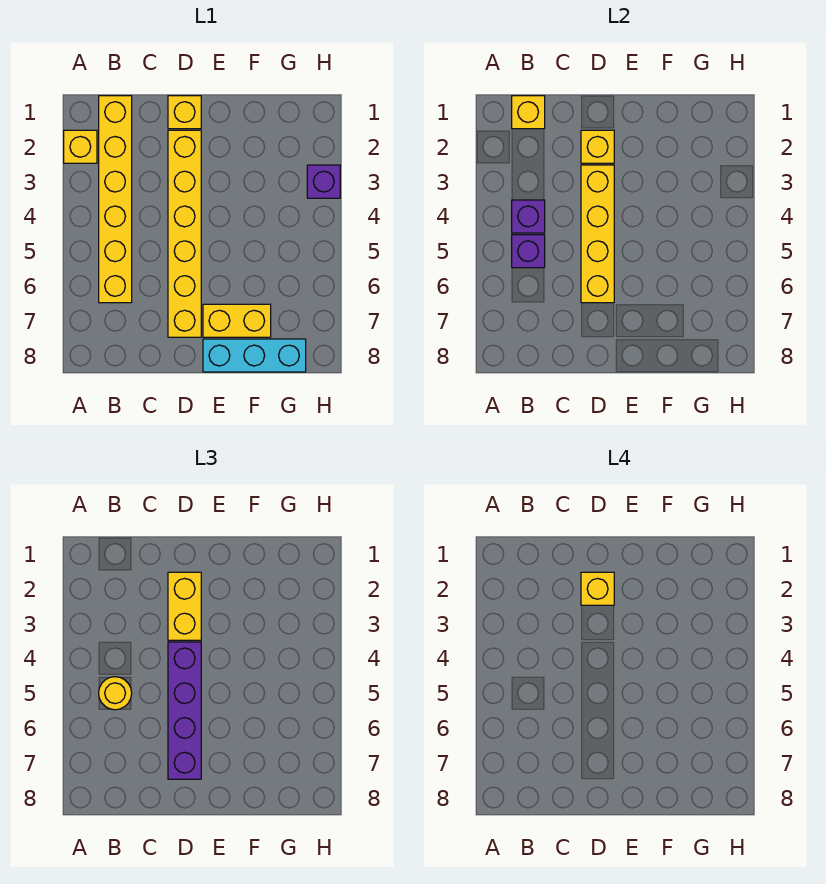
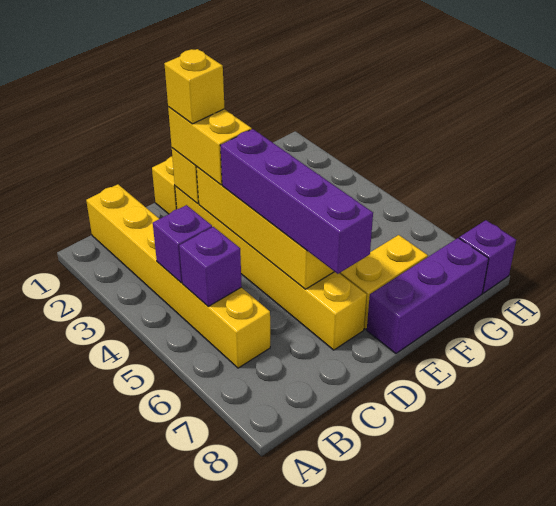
yellow 1x1 brick [64,130,97,163] -> none
yellow 1x1 brick [512,96,545,129] -> none
yellow 1x1 round brick [99,677,132,710] -> none
cyan 1x3 brick [203,339,306,372] -> purple 1x3 brick [367,238,489,354]
purple 1x1 brick [307,165,340,198] -> purple 1x1 brick moved to [459,220,516,293]

